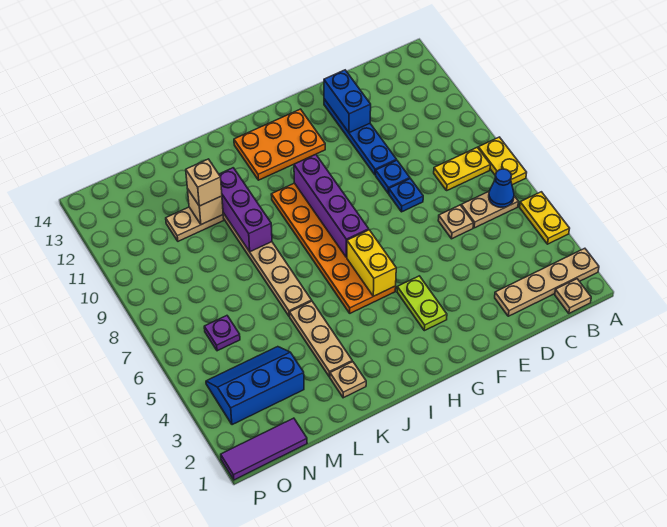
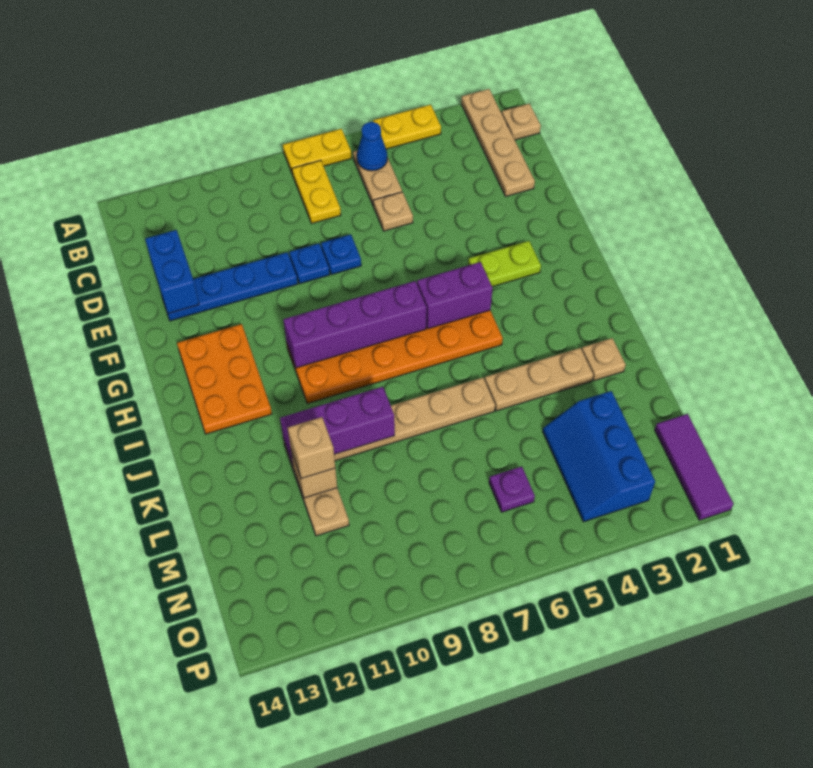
blue 1x2 brick [324,70,371,133] -> blue 1x2 brick turned to [145,230,199,314]
yellow 1x2 brick [347,230,396,296] -> purple 1x2 brick [417,262,493,329]

